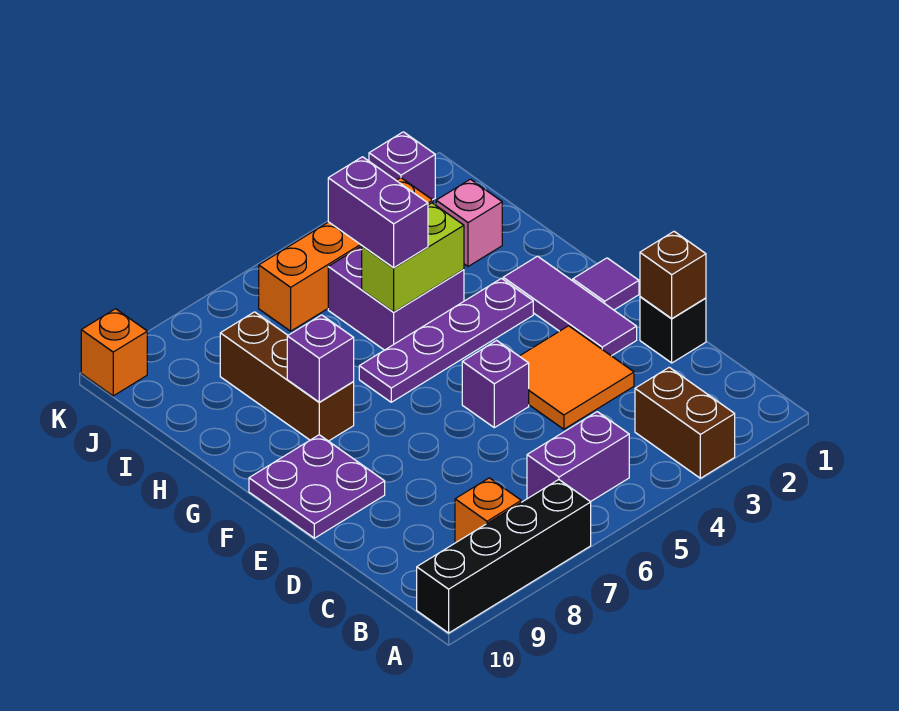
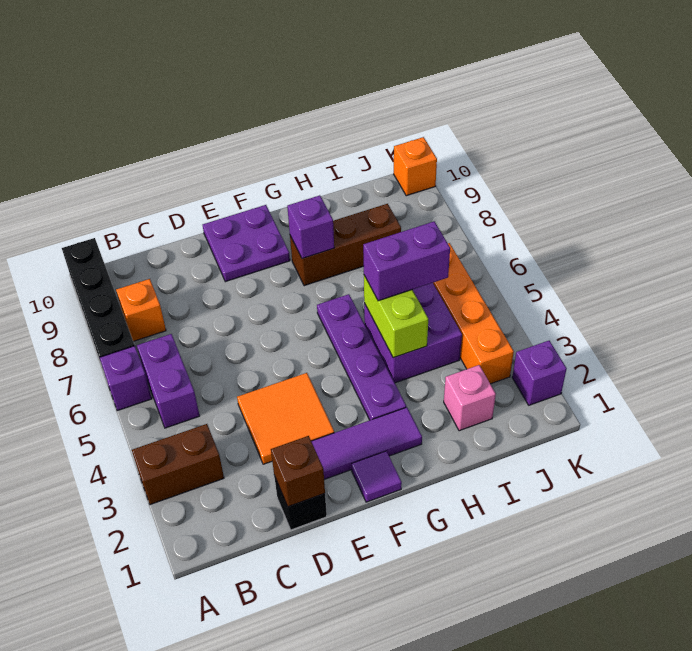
purple 1x1 brick [462,340,529,428] -> purple 1x1 brick moved to [100,346,152,411]

